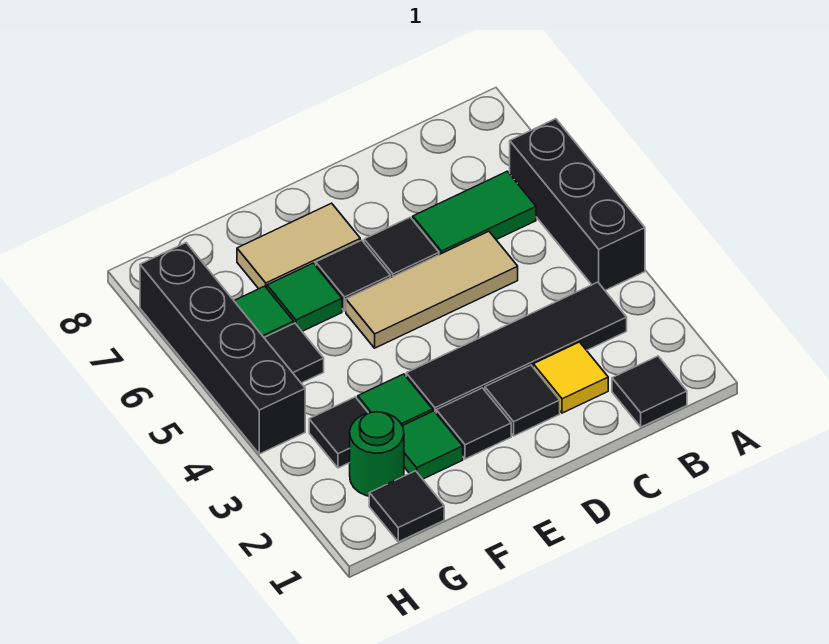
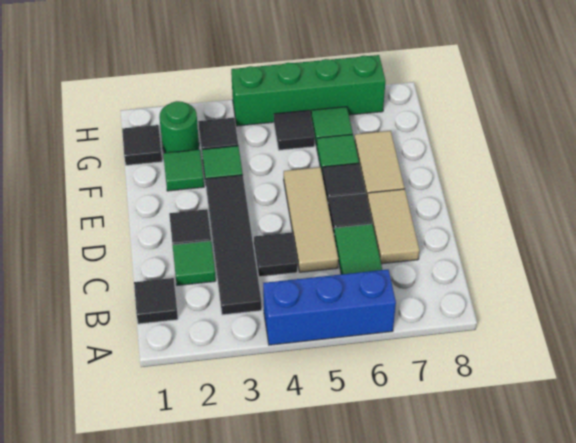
black 1x3 brick [510,119,645,290] -> blue 1x3 brick [263,269,396,345]
yellow 1x1 tile [533,342,608,413] -> green 1x1 tile [173,241,216,285]
none -> tan 1x2 tile [367,189,420,264]
black 1x1 tile [436,388,511,459] -> black 1x1 tile moved to [254,232,298,277]
black 1x4 brick [140,243,305,454] -> green 1x4 brick [231,55,385,126]

